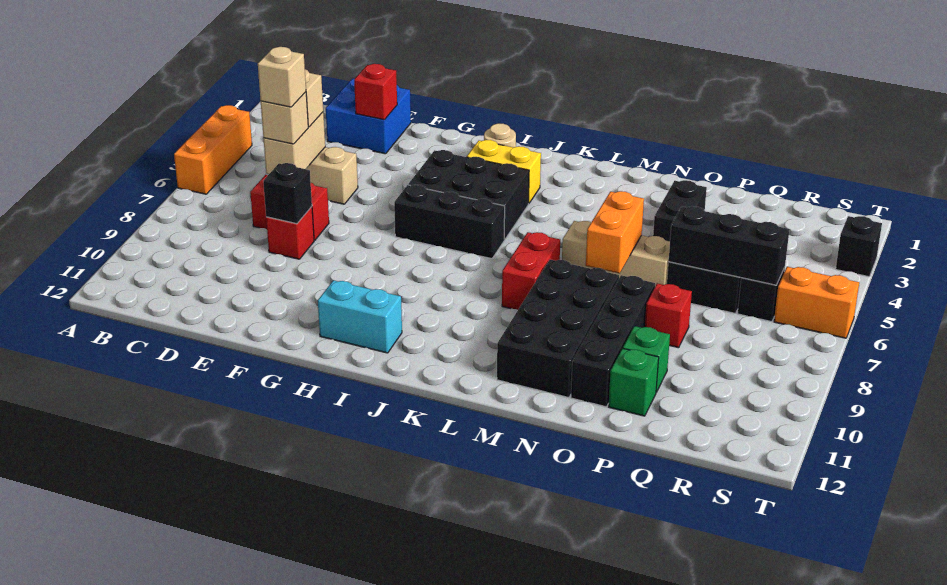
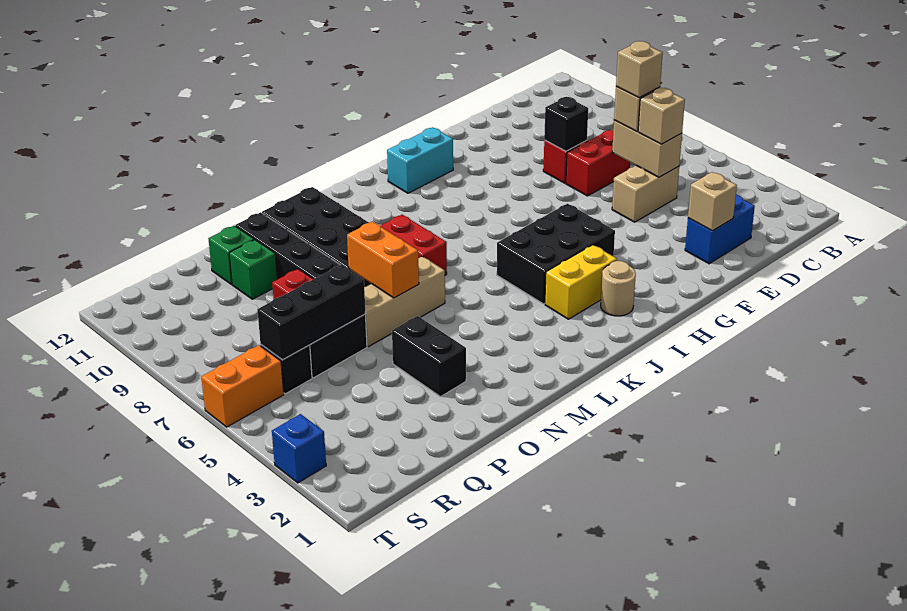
orange 1x3 brick [174,105,252,194] -> none
blue 2x2 brick [326,78,411,154] -> blue 1x2 brick [685,195,755,264]
red 1x1 brick [354,64,397,120] -> tan 1x1 brick [688,172,737,231]
black 1x3 brick [394,185,505,259] -> none
black 1x1 brick [836,216,882,277] -> blue 1x1 brick [272,414,326,483]

